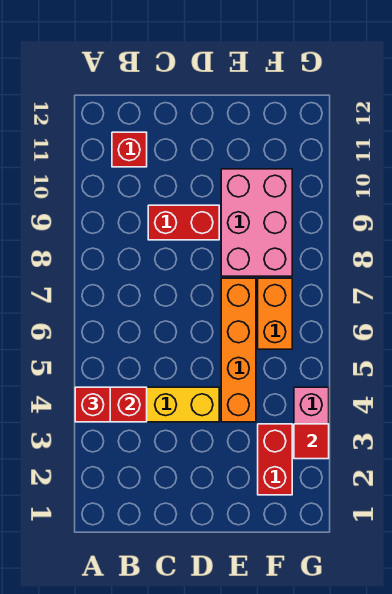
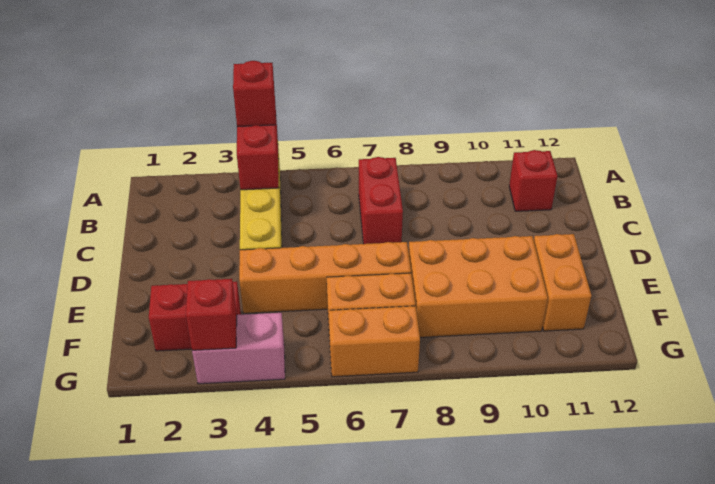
red 1x2 brick [148,205,219,240] -> red 1x2 brick moved to [359,157,403,244]
pink 2x3 brick [221,169,292,276] -> orange 2x3 brick [409,236,548,337]
none -> orange 1x2 brick [534,234,591,331]
red 1x1 tile [294,424,329,459] -> red 1x1 brick [186,279,237,350]
none -> orange 1x2 brick [329,306,420,377]

